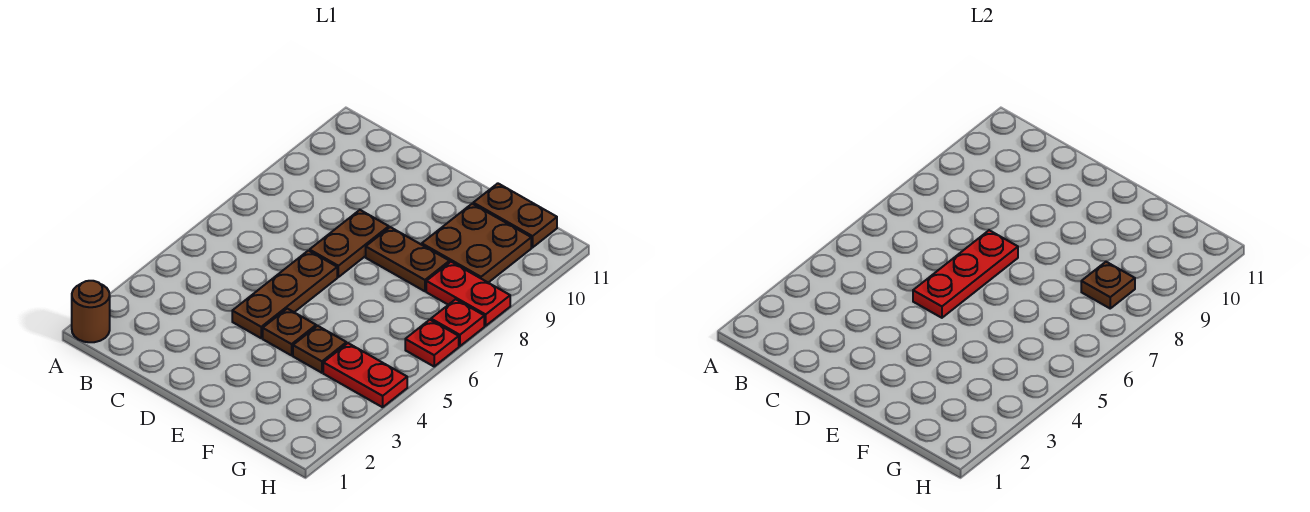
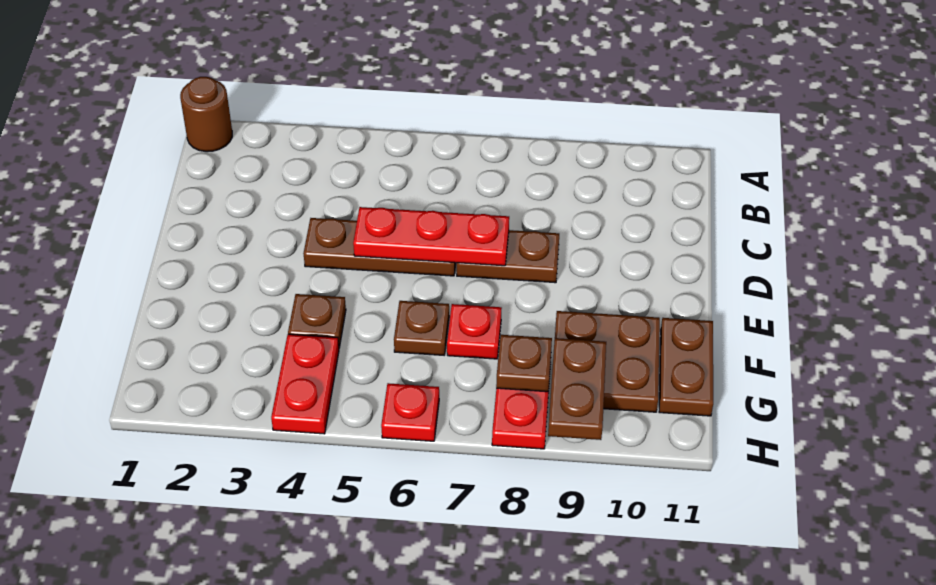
brown 1x1 plate [263,309,316,355] -> brown 1x1 plate moved to [394,301,449,355]
brown 1x2 plate [366,227,450,291] -> brown 1x2 plate moved to [548,338,606,440]
red 1x1 plate [431,299,484,346] -> red 1x1 plate moved to [447,304,502,359]

